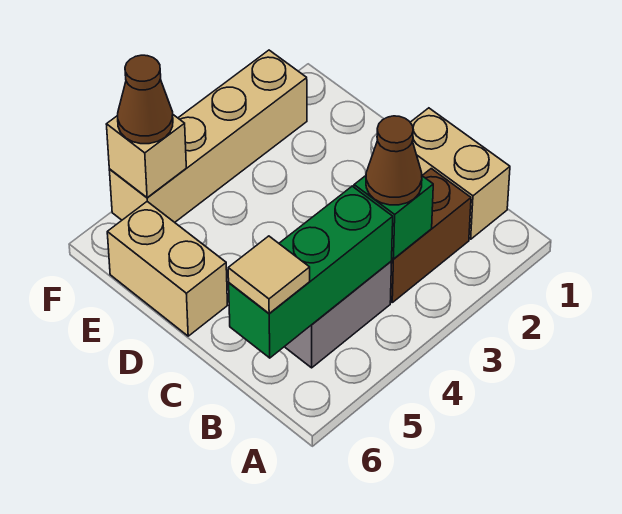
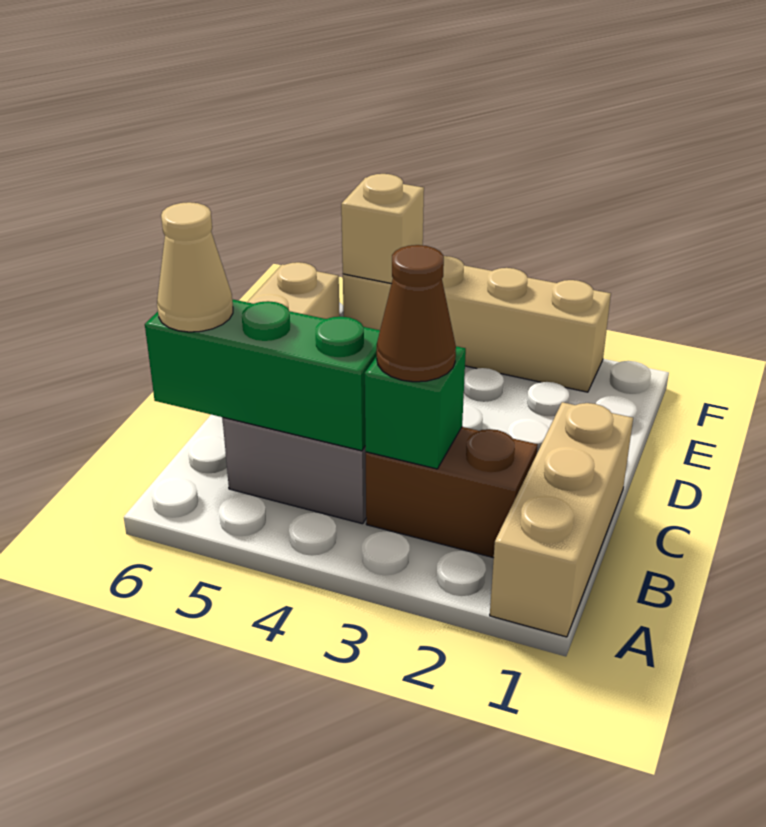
tan 1x2 brick [410,108,510,239] -> tan 1x3 brick [490,402,633,637]
tan 1x1 tile [228,236,310,314] -> tan 1x1 cone [157,202,233,332]
brown 1x1 cone [118,55,173,144] -> none

